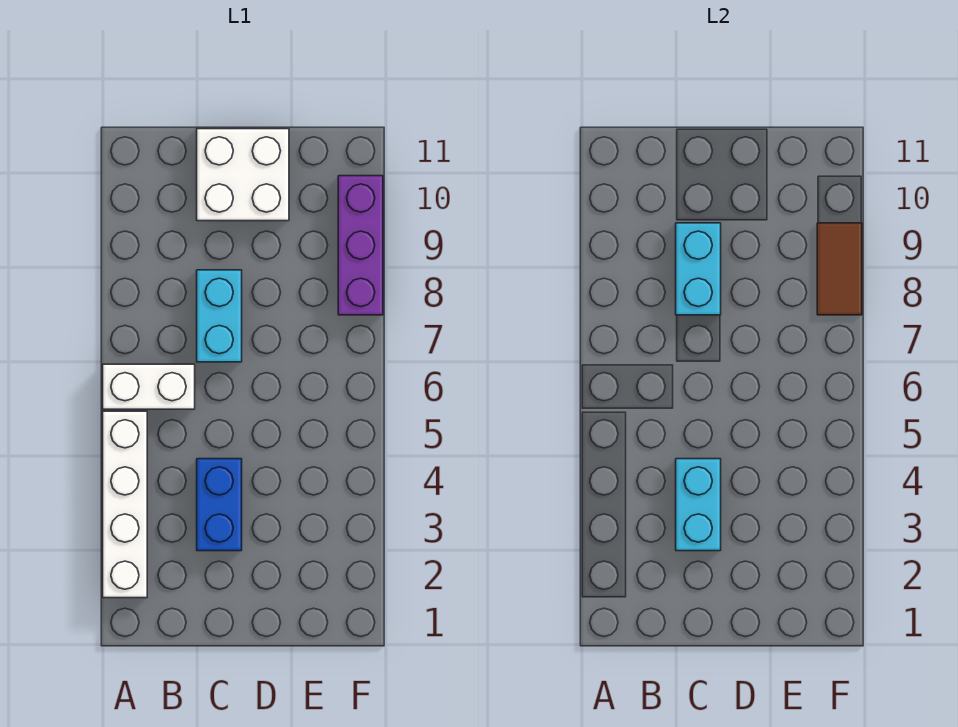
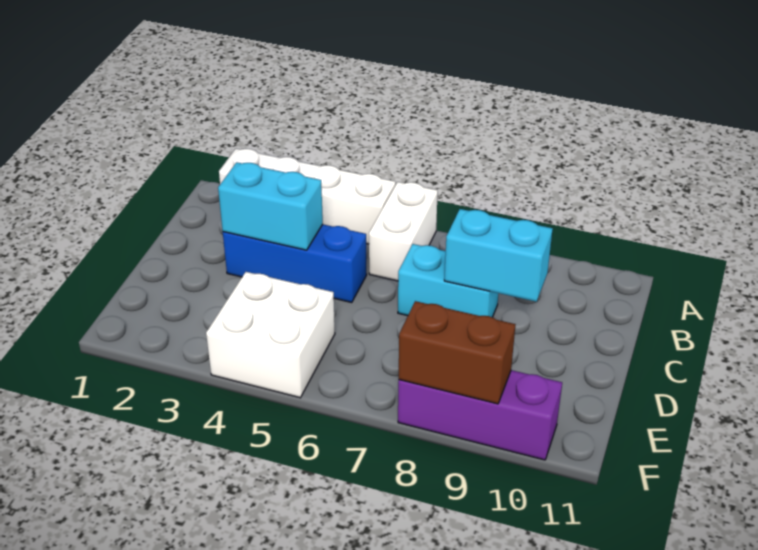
blue 1x2 brick [197,459,242,551] -> blue 1x3 brick [223,224,367,303]
white 2x2 brick [197,129,289,221] -> white 2x2 brick moved to [206,272,335,398]
brown 1x2 tile [817,223,862,315] -> brown 1x2 brick [399,301,515,404]

